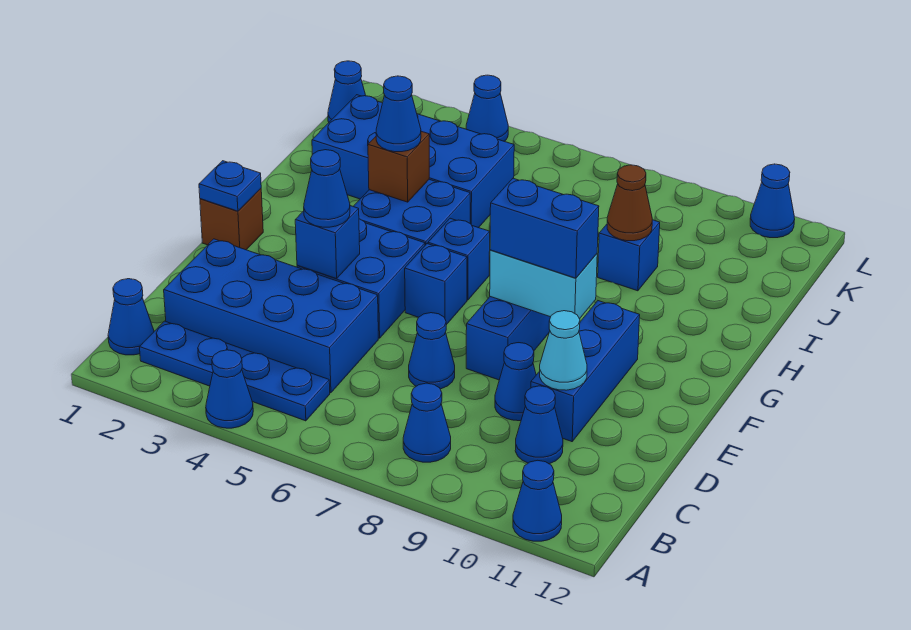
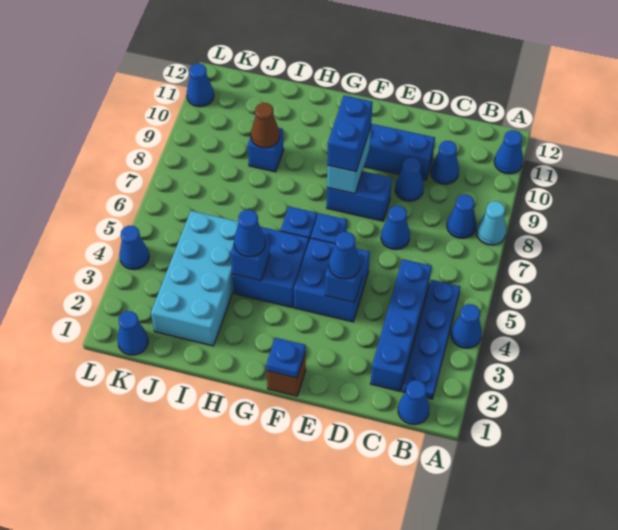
blue 2x4 brick [164,239,378,393] -> blue 1x4 brick [371,259,432,391]
cyan 1x1 cone [540,311,587,390] -> cyan 1x1 cone moved to [477,201,506,245]
brown 1x1 brick [368,131,429,202] -> blue 1x1 brick [230,234,270,281]
blue 2x4 brick [312,95,514,228] -> cyan 2x4 brick [151,211,238,346]

